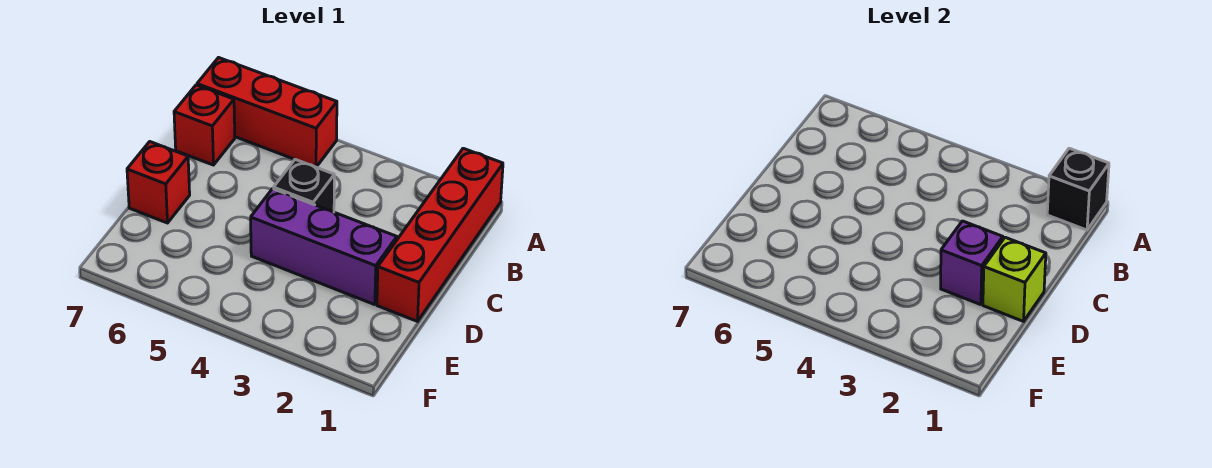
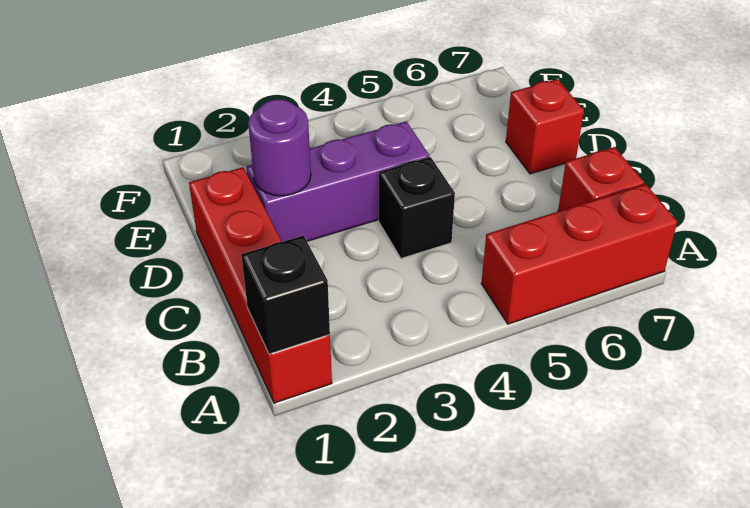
lime 1x1 brick [983,237,1046,321] -> none
purple 1x1 brick [941,221,1003,305] -> purple 1x1 round brick [248,99,311,196]

